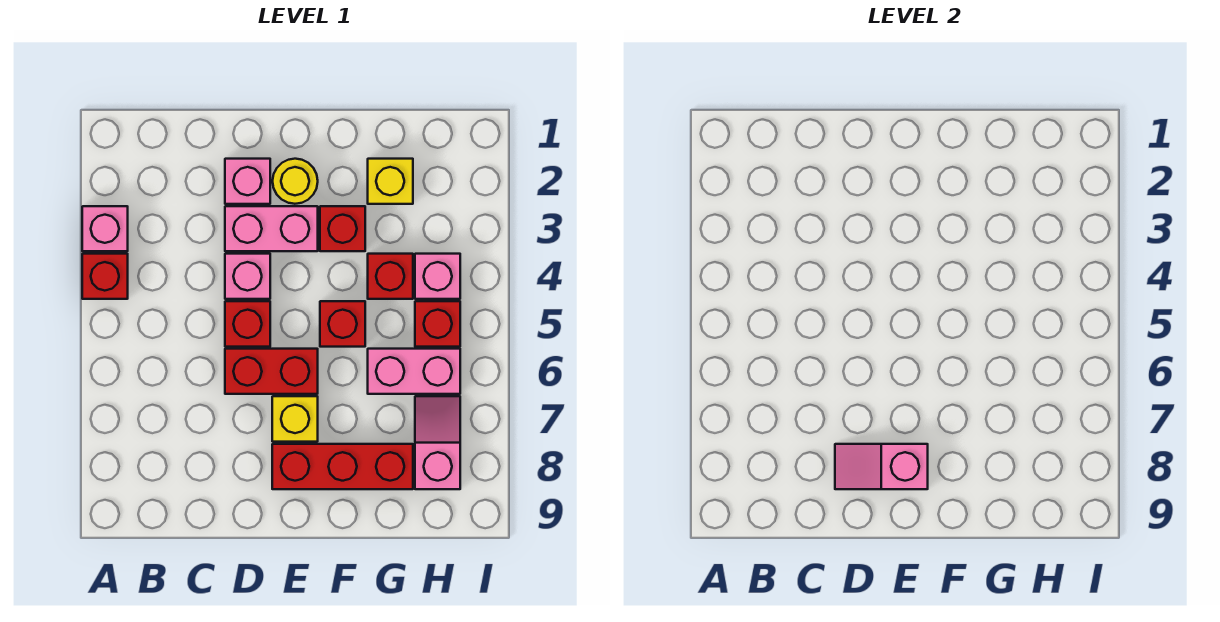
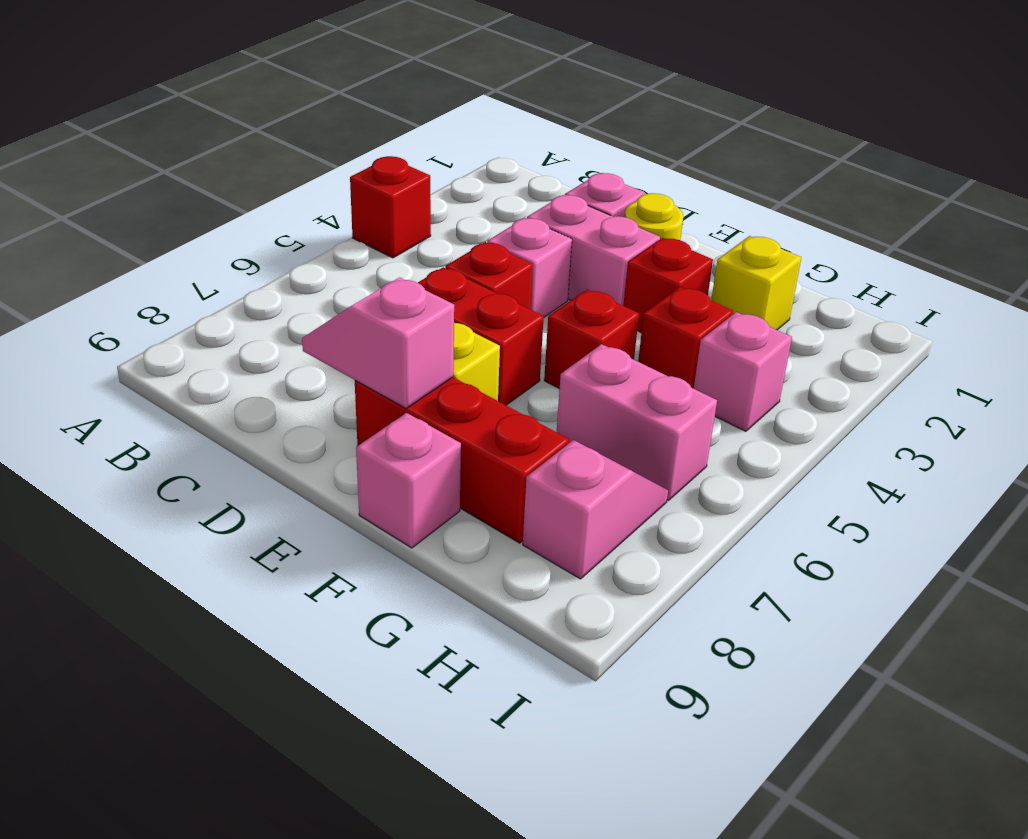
pink 1x1 brick [82,206,128,251] -> pink 1x1 brick moved to [356,413,461,548]
red 1x1 brick [415,301,460,347] -> none

